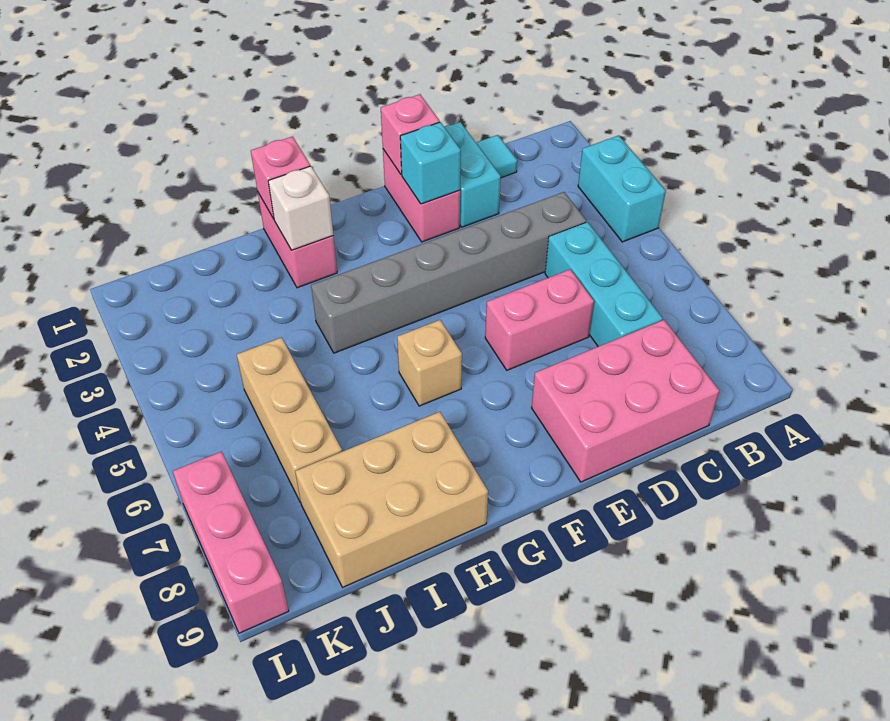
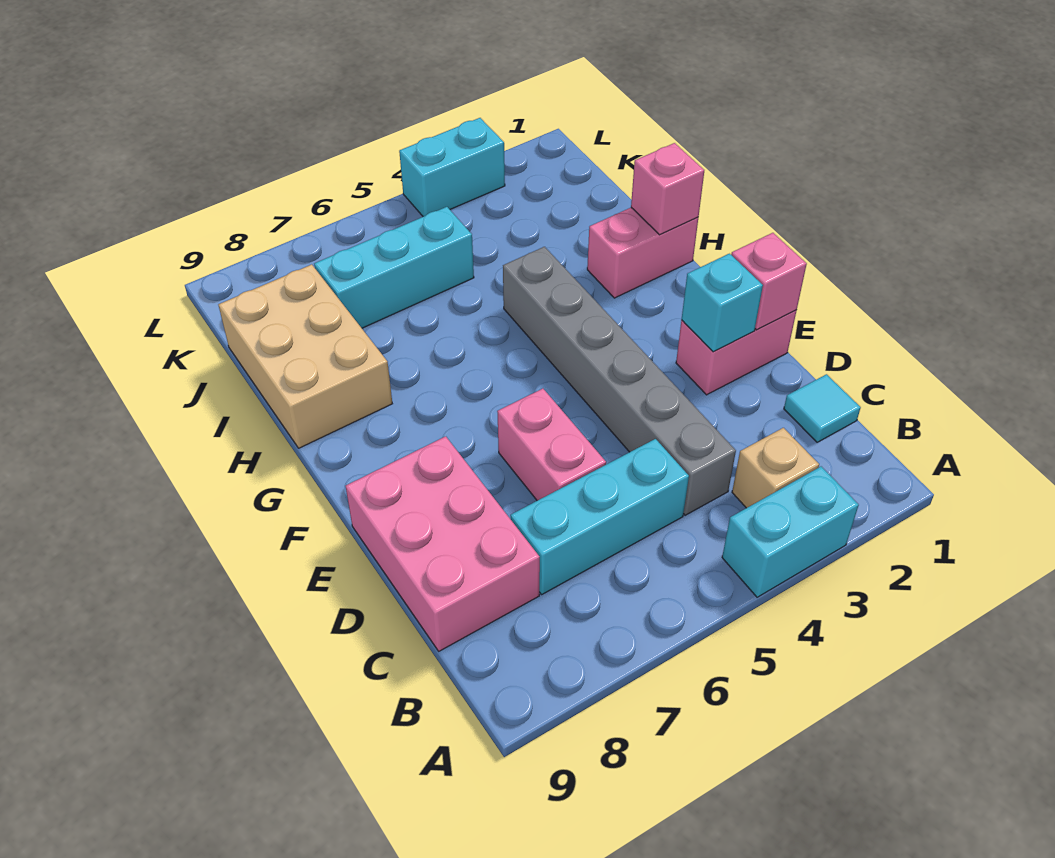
cyan 1x2 brick [444,122,501,227] -> cyan 1x2 brick moved to [399,118,505,217]
tan 1x1 brick [397,320,462,406] -> tan 1x1 brick moved to [732,428,819,508]
white 1x1 brick [268,166,333,250] -> none
tan 1x3 brick [237,337,342,502] -> cyan 1x3 brick [314,207,474,328]
pink 1x3 brick [173,452,289,633] -> none

